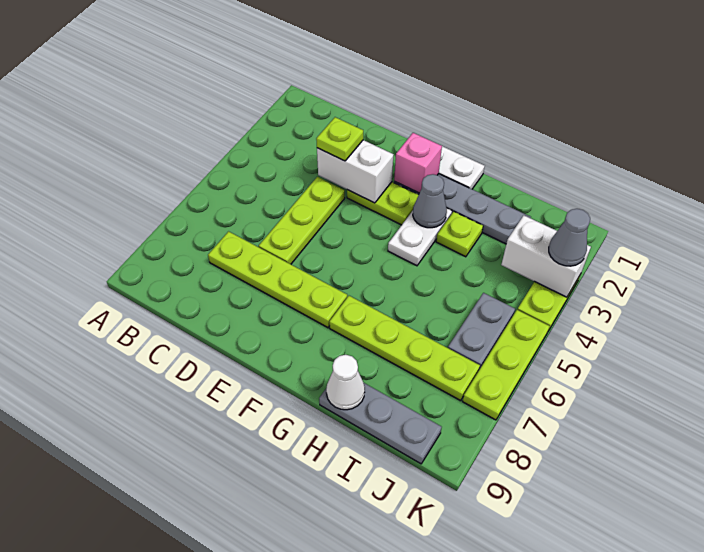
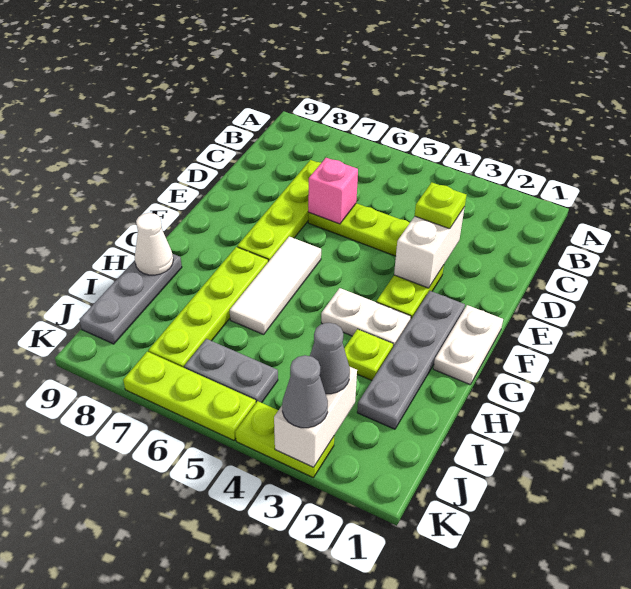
pink 1x1 brick [394,133,442,193] -> pink 1x1 brick moved to [308,158,358,224]
none -> white 1x3 tile [230,237,321,334]
grey 1x1 cone [413,174,447,228] -> grey 1x1 cone moved to [310,323,350,394]

